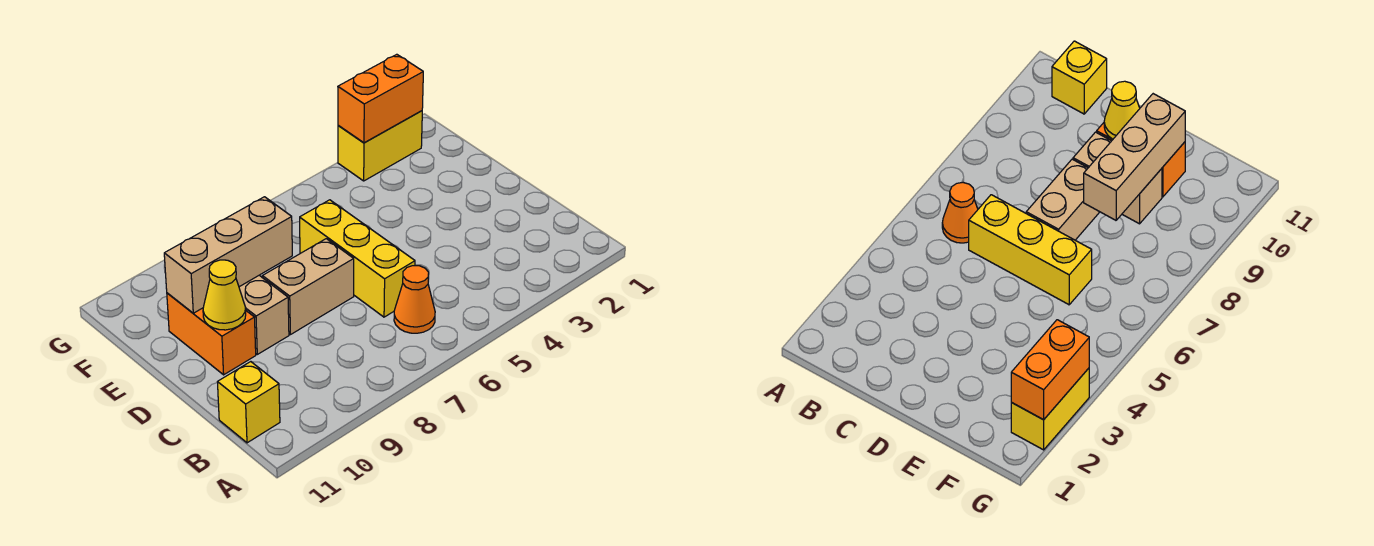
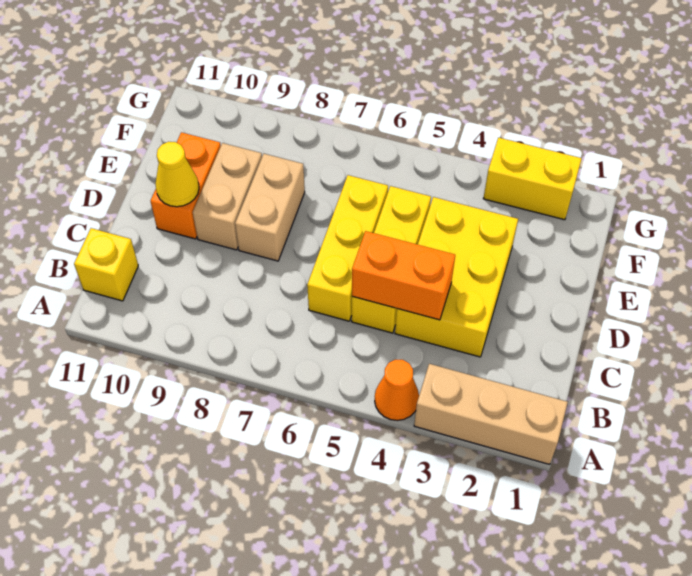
orange 1x1 cone [394,266,435,333] -> orange 1x1 cone moved to [375,360,419,421]
none -> yellow 2x3 brick [395,197,518,357]
none -> yellow 1x3 brick [352,186,431,333]
tan 1x2 brick [262,239,354,335] -> tan 1x2 brick turned to [235,153,305,261]
tan 1x3 brick [164,197,292,313] -> tan 1x3 brick moved to [414,364,568,464]
orange 1x2 brick [338,54,423,143] -> orange 1x2 brick moved to [352,231,455,320]

